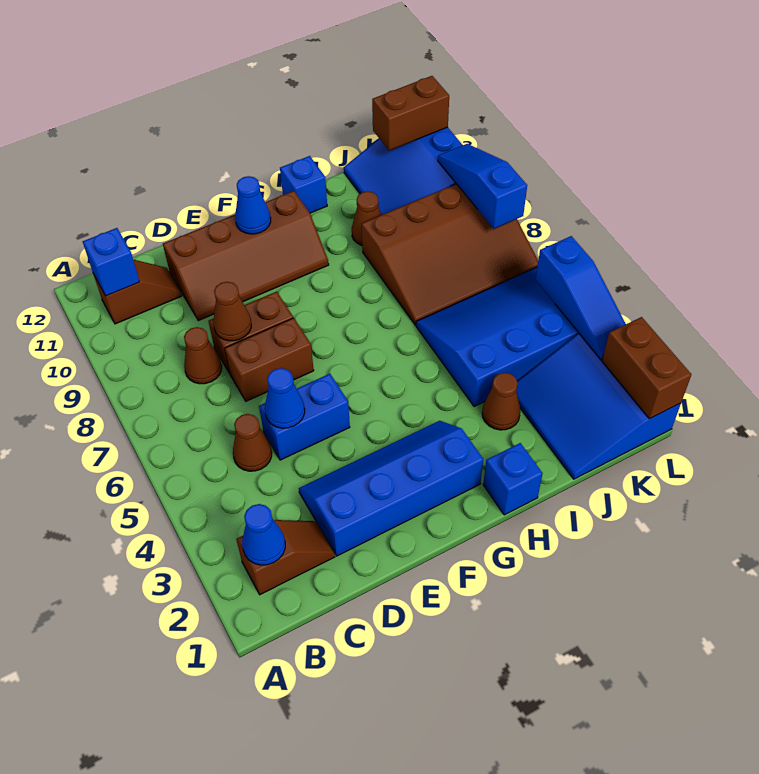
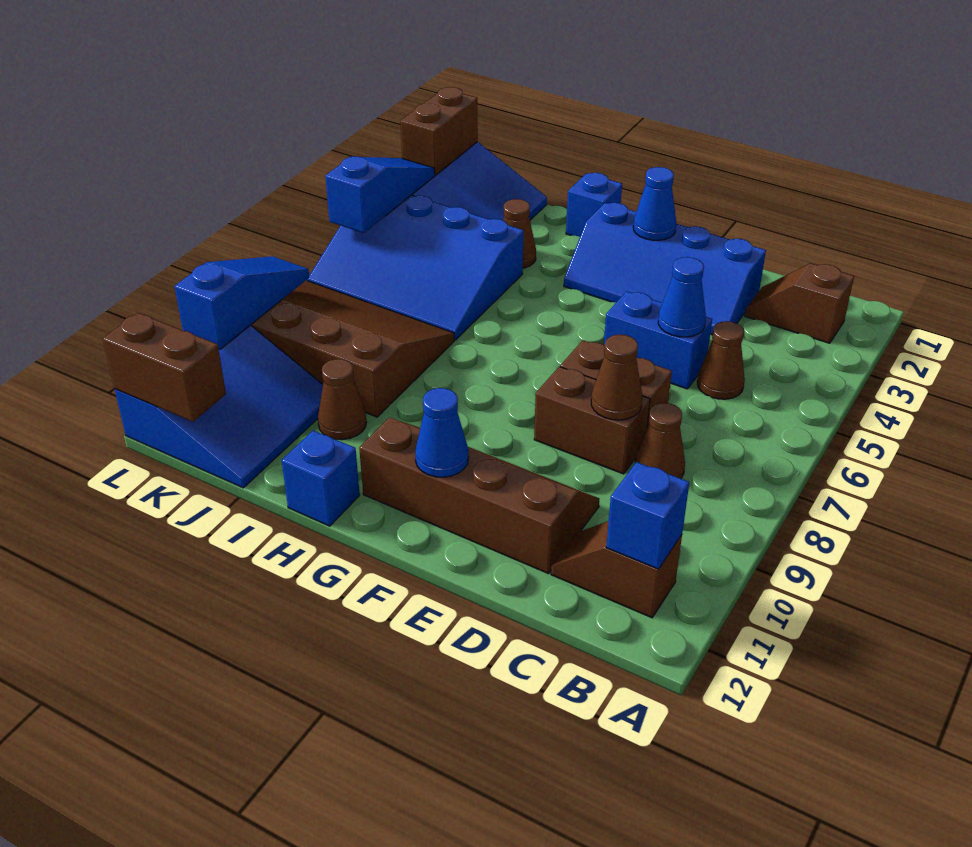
blue 1x1 cone [242,504,285,565] -> blue 1x1 cone moved to [633,167,676,240]
blue 1x3 slope [438,144,527,229] -> blue 1x3 slope turned to [174,256,309,349]

